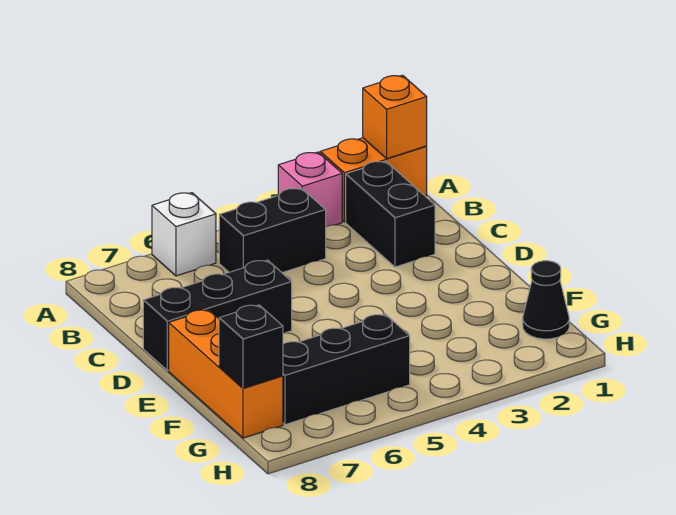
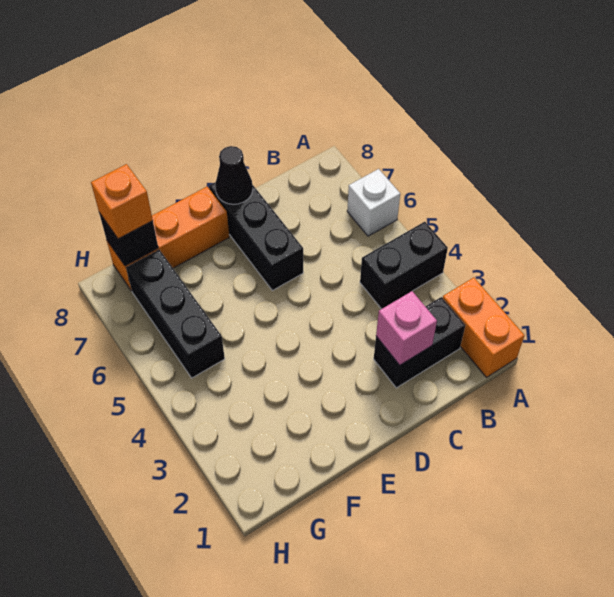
orange 1x1 brick [363,75,427,159] -> orange 1x1 brick moved to [91,164,153,239]
pink 1x1 brick [278,152,342,227] -> pink 1x1 brick moved to [376,291,437,365]
black 1x2 brick [219,188,326,273] -> black 1x2 brick turned to [360,222,448,309]
black 1x1 cone [523,261,569,339] -> black 1x1 cone moved to [215,146,253,204]

